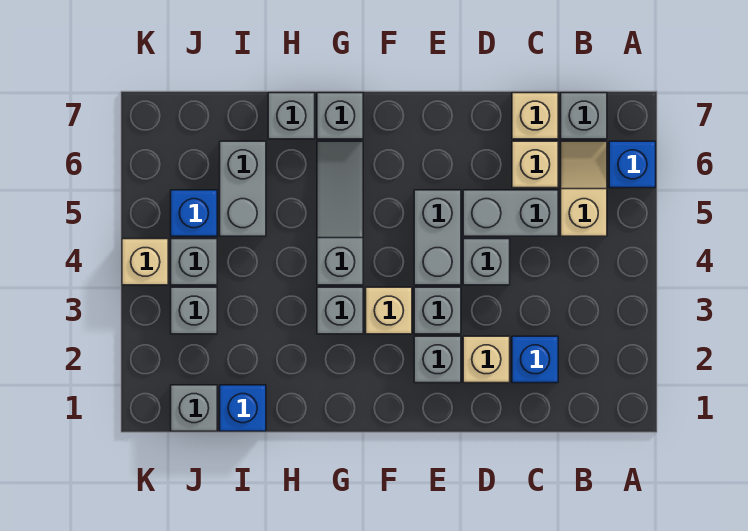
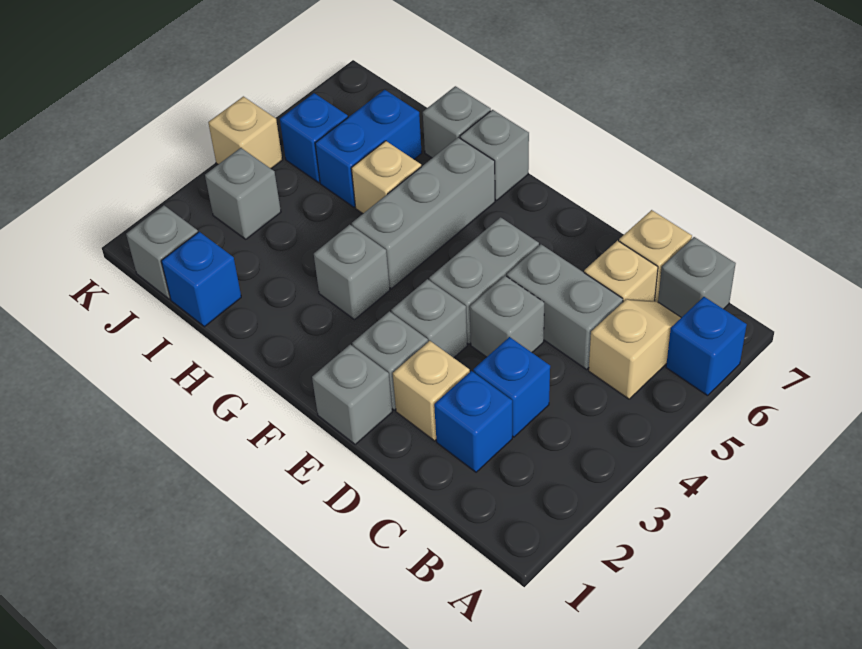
none -> blue 1x1 brick [473,337,550,437]
tan 1x1 brick [366,287,412,334] -> tan 1x1 brick moved to [351,141,421,214]
grey 1x3 slope [317,141,363,285] -> grey 1x3 brick [352,137,495,289]
grey 1x2 brick [220,141,266,236] -> blue 1x2 brick [315,90,422,207]
grey 1x1 brick [171,239,217,285] -> grey 1x1 brick moved to [312,345,392,444]

